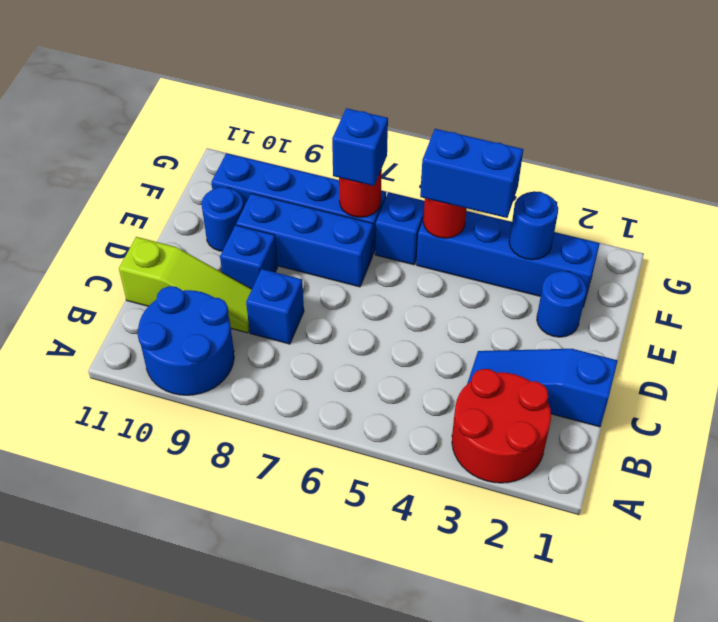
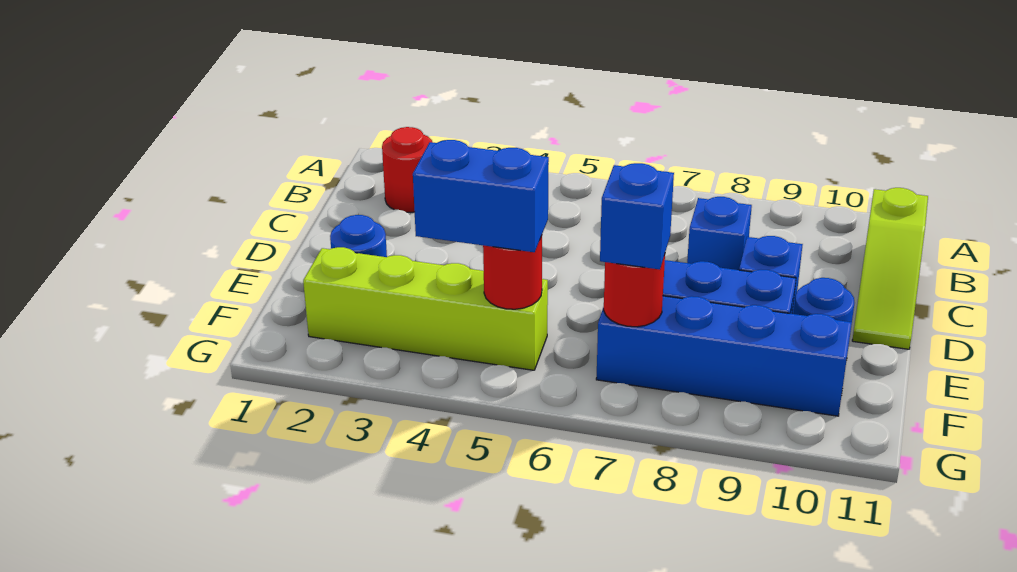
red 2x2 round brick [452,369,551,483] -> red 1x1 round brick [382,127,432,213]
blue 2x2 round brick [138,286,234,395] -> none
blue 1x3 slope [467,349,618,427] -> none
lime 1x3 slope [119,237,252,333] -> lime 1x3 slope turned to [852,188,928,349]
blue 1x4 brick [416,211,600,307] -> lime 1x4 brick [303,247,548,370]
blue 1x1 round brick [509,191,558,260] -> none
blue 1x1 brick [375,192,425,265] -> none

